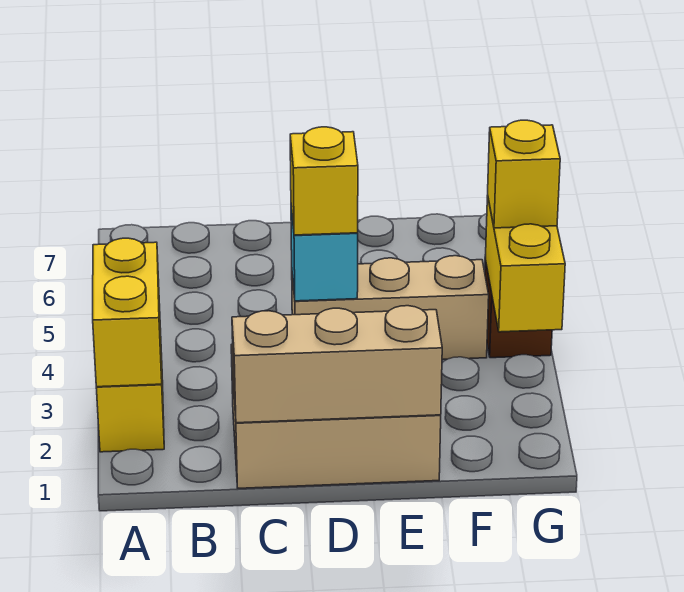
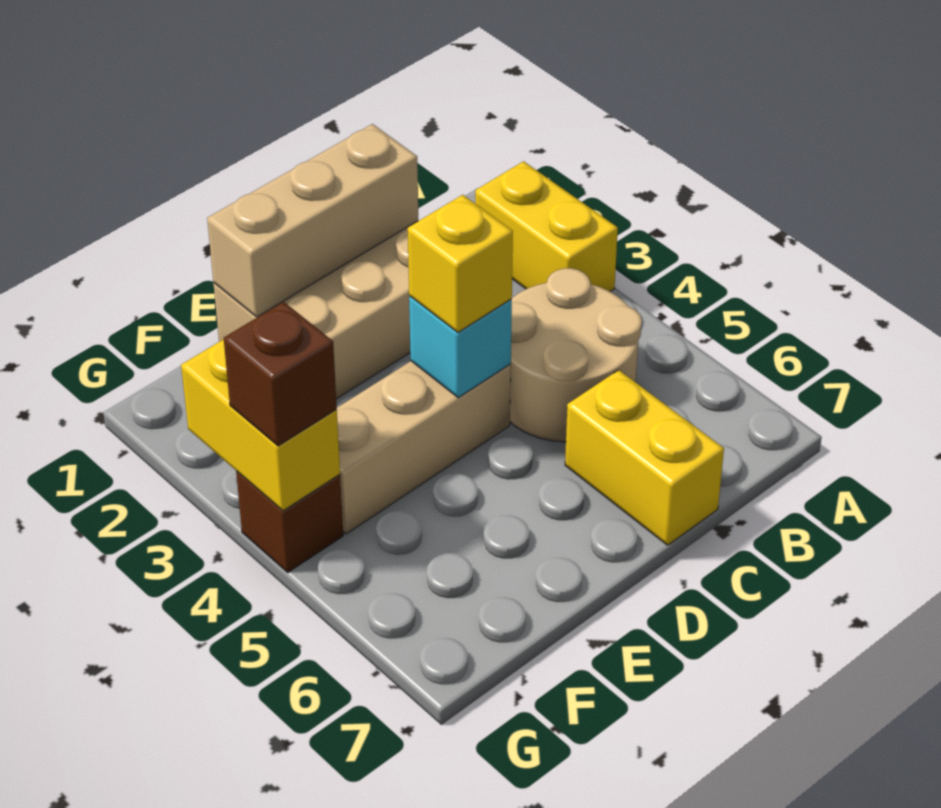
yellow 1x2 brick [93,238,162,387] -> yellow 1x2 brick moved to [565,370,724,545]
none -> tan 2x2 round brick [510,268,642,442]
yellow 1x1 brick [488,120,560,228] -> brown 1x1 brick [224,302,337,446]

